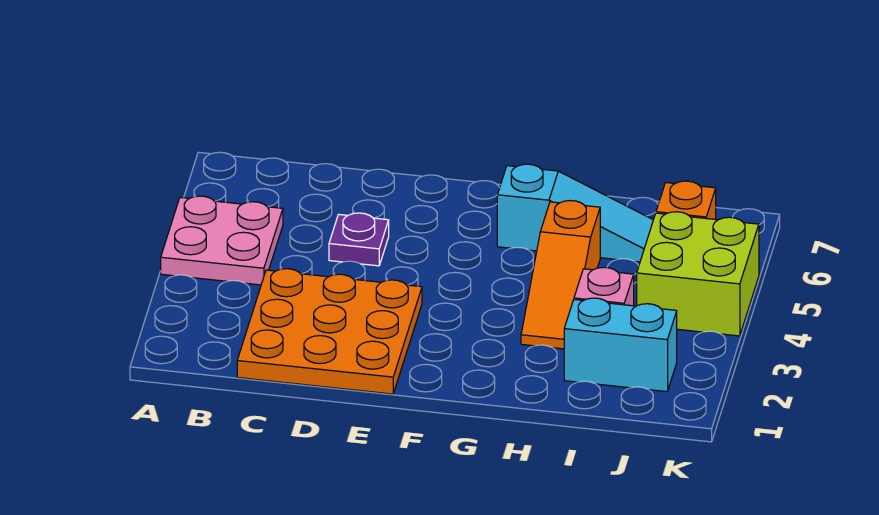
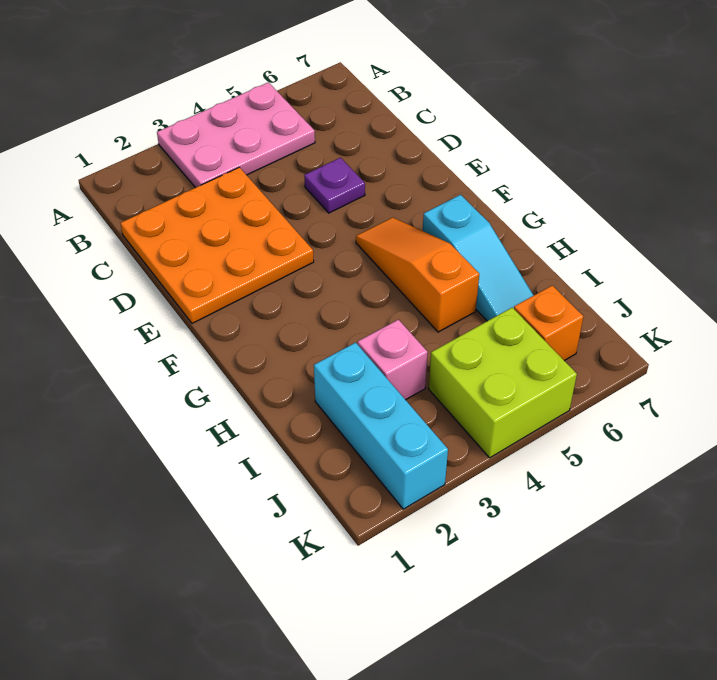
pink 2x2 plate [161,196,283,285] -> pink 2x3 plate [157,82,315,188]
orange 1x3 slope [521,201,600,349] -> orange 1x3 slope turned to [356,217,479,332]
cyan 1x2 brick [564,298,677,392] -> cyan 1x3 brick [314,343,448,509]

